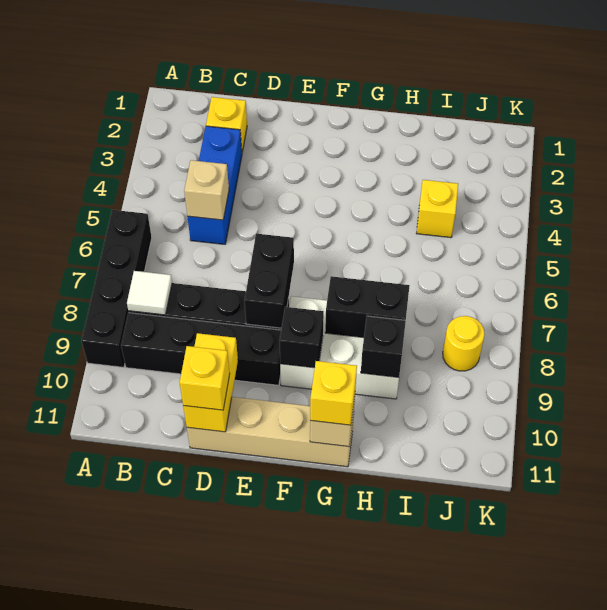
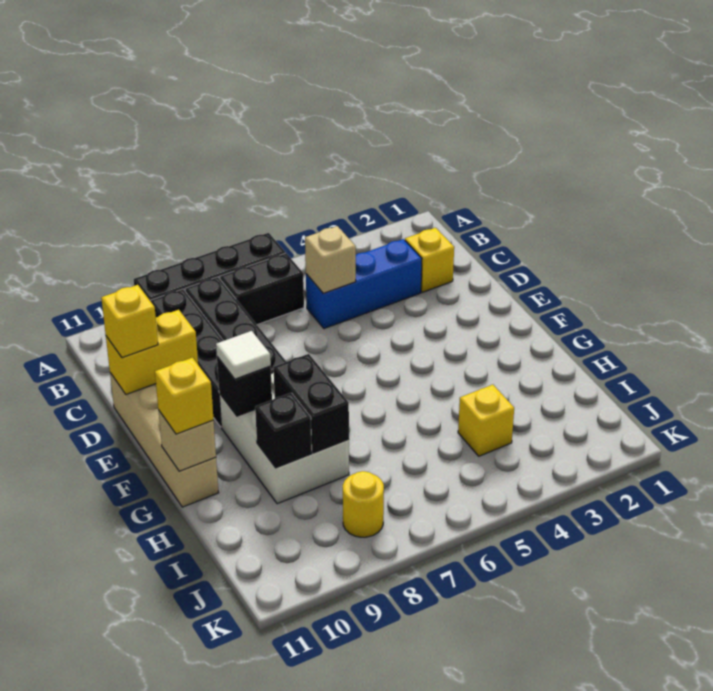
white 1x1 tile [127,271,172,315] -> white 1x1 tile moved to [216,331,271,379]
black 1x2 brick [245,234,294,328] -> black 1x2 brick moved to [220,253,304,325]

